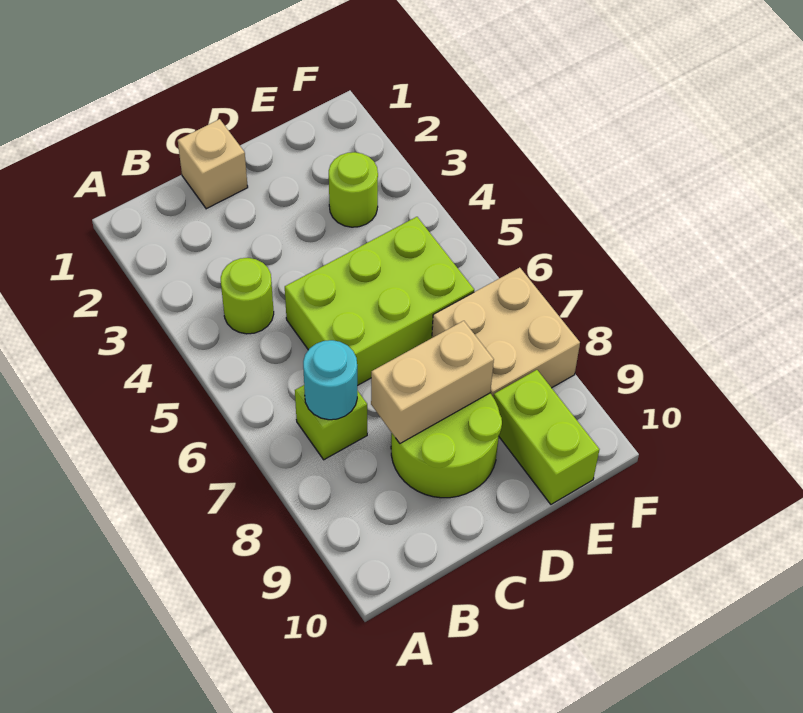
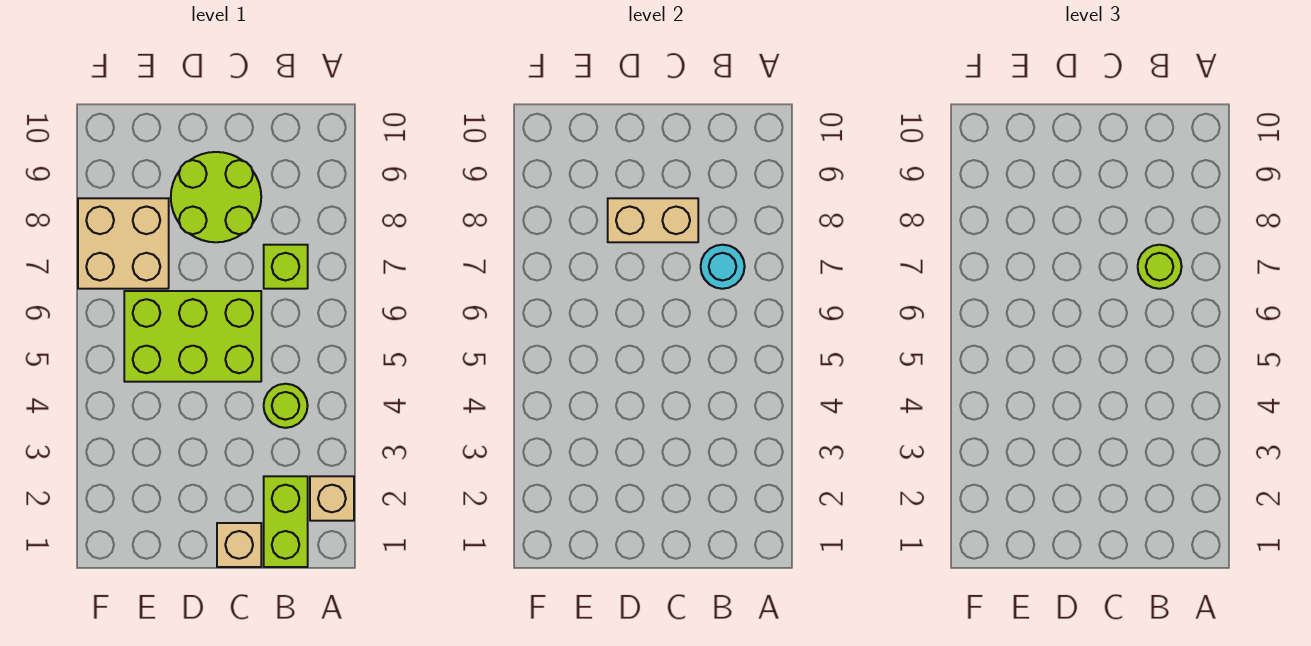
none -> tan 1x1 brick [310,476,354,521]
lime 1x1 round brick [329,152,378,227] -> lime 1x1 round brick moved to [1138,245,1182,289]
lime 1x2 brick [494,370,599,504] -> lime 1x2 brick moved to [264,476,308,567]

